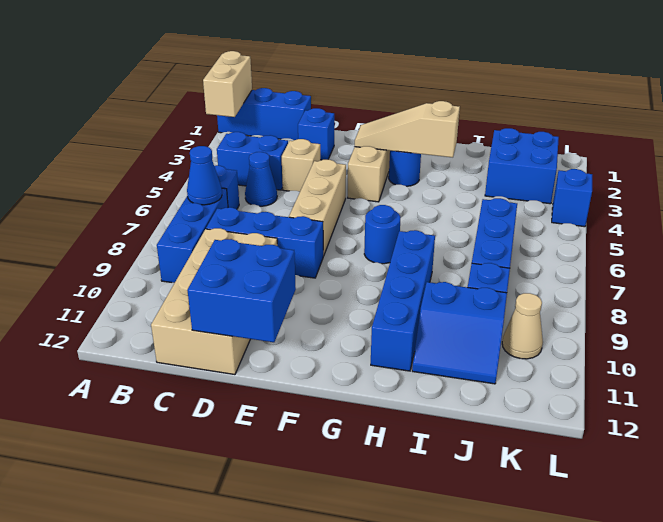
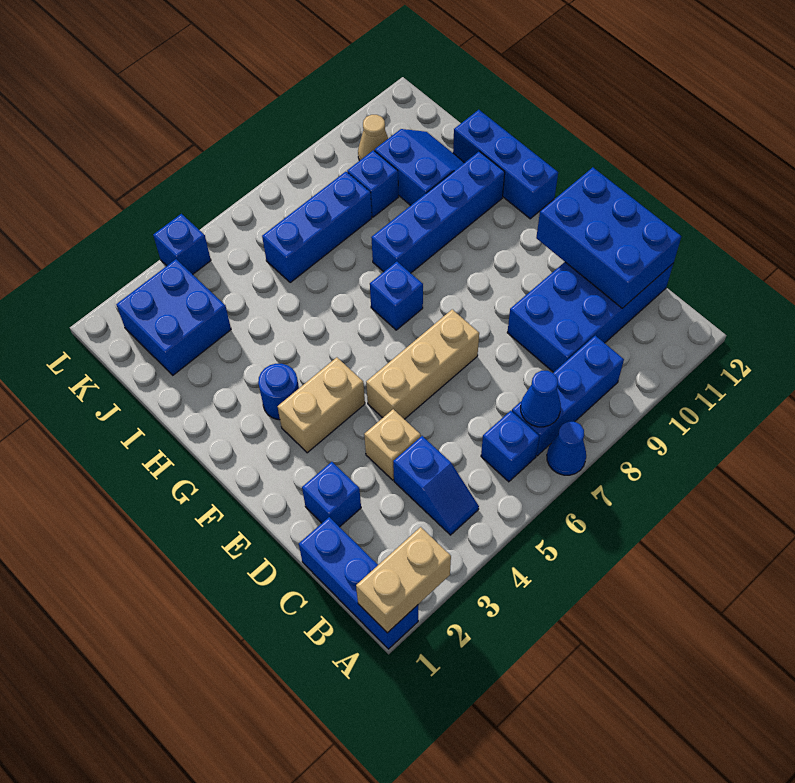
blue 1x2 brick [217,132,288,190] -> blue 1x2 slope [393,436,479,535]
blue 1x1 cone [245,152,277,206] -> blue 1x1 cone moved to [547,422,586,475]
blue 1x3 brick [206,207,323,278] -> blue 1x3 brick moved to [453,110,558,219]
tan 2x4 brick [151,228,277,375] -> blue 2x4 brick [507,262,673,372]
blue 2x2 brick [187,239,296,342] -> blue 2x3 brick [536,167,681,308]
tan 1x3 slope [355,101,460,157] -> none
blue 1x1 round brick [364,205,400,264] -> blue 1x1 brick [370,262,423,330]

